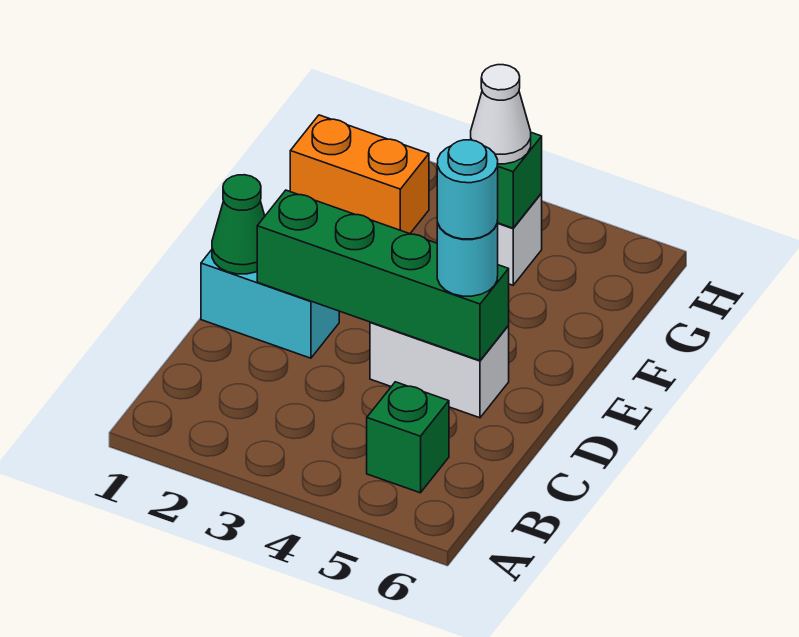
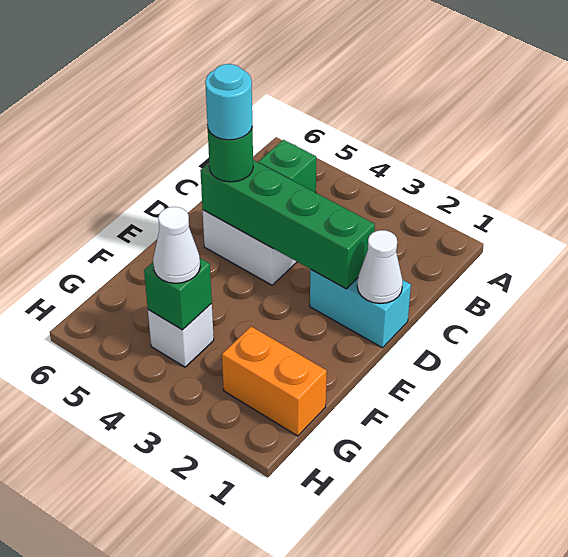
green 1x1 cone [212,175,265,274] -> white 1x1 cone [357,230,403,303]
cyan 1x1 round brick [437,221,498,296] -> green 1x1 round brick [208,128,253,182]

